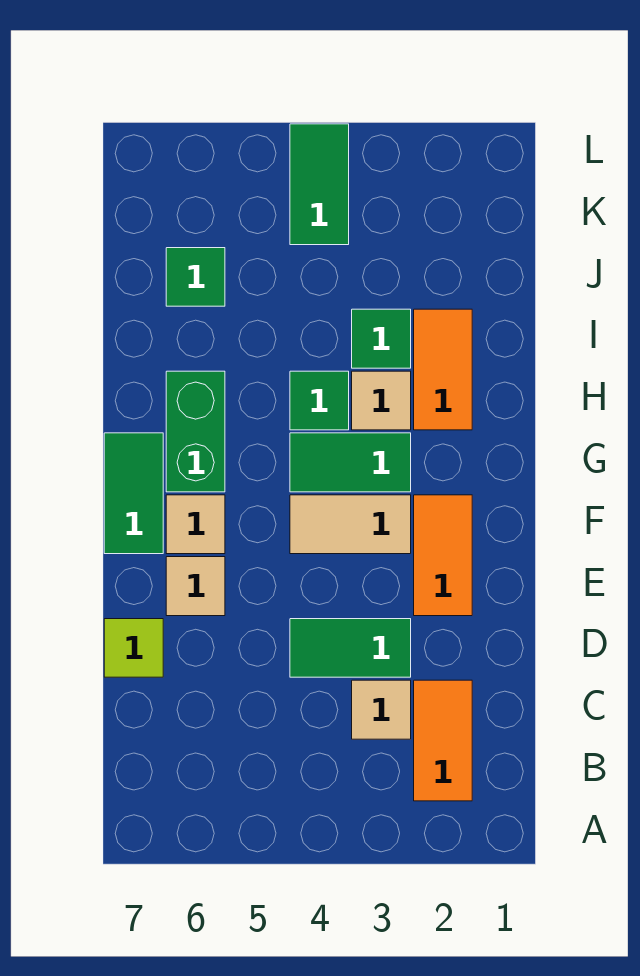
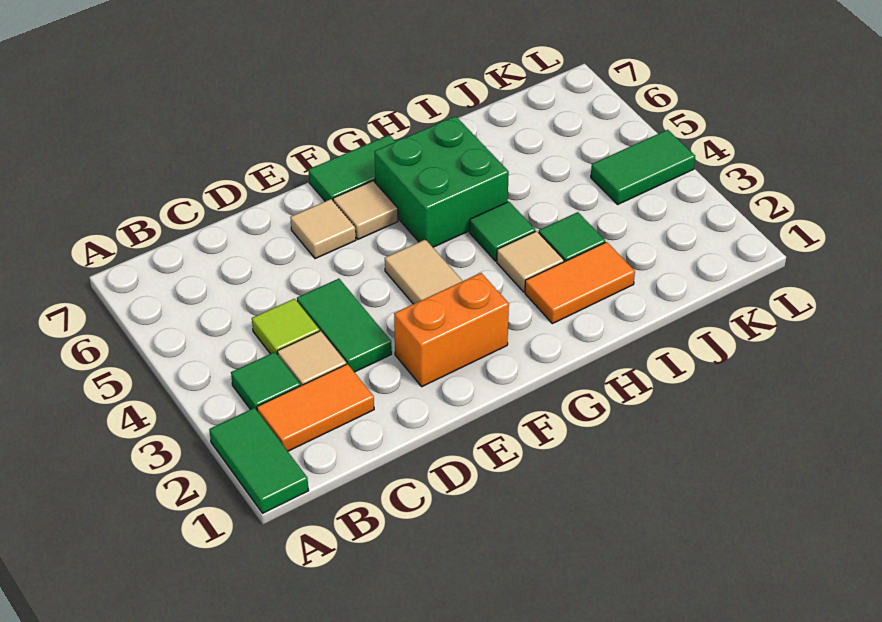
lime 1x1 tile [104,619,163,677] -> lime 1x1 tile moved to [252,299,320,355]
orange 1x2 tile [414,495,472,616] -> orange 1x2 brick [394,273,509,387]
green 1x2 tile [290,433,411,492] -> green 1x2 tile moved to [209,408,309,513]
green 1x2 brick [166,371,225,492] -> green 2x2 brick [374,116,509,247]
green 1x1 tile [166,248,225,306] -> green 1x1 tile moved to [231,352,300,410]

